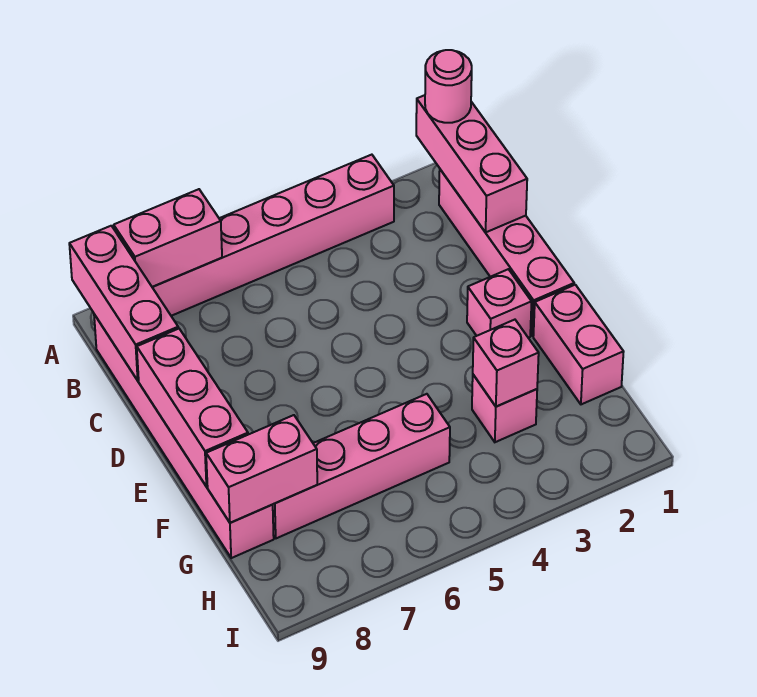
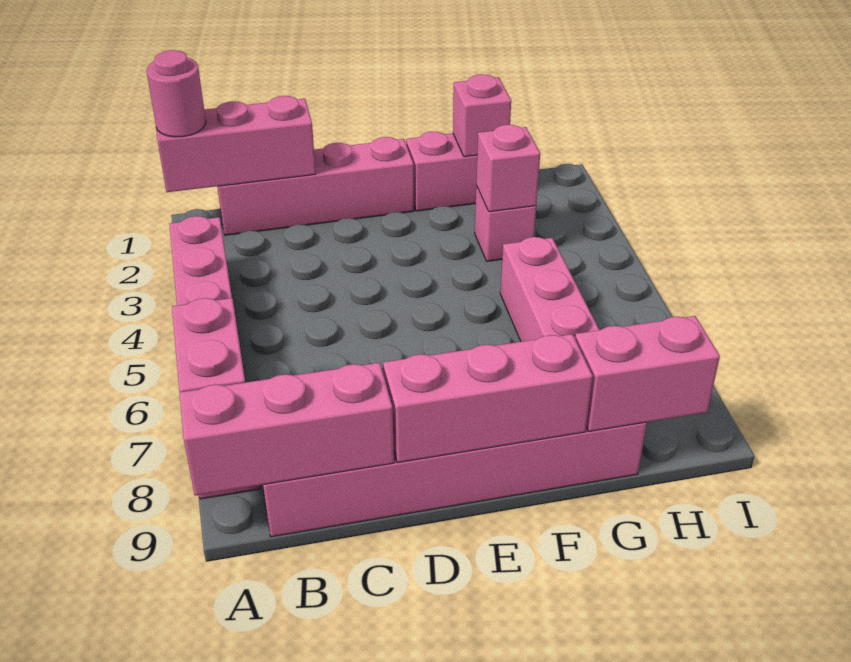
pink 1x1 brick [467,269,532,338] -> pink 1x1 brick moved to [453,74,511,157]
pink 1x2 brick [206,415,317,523] -> pink 1x2 brick turned to [575,316,720,431]

